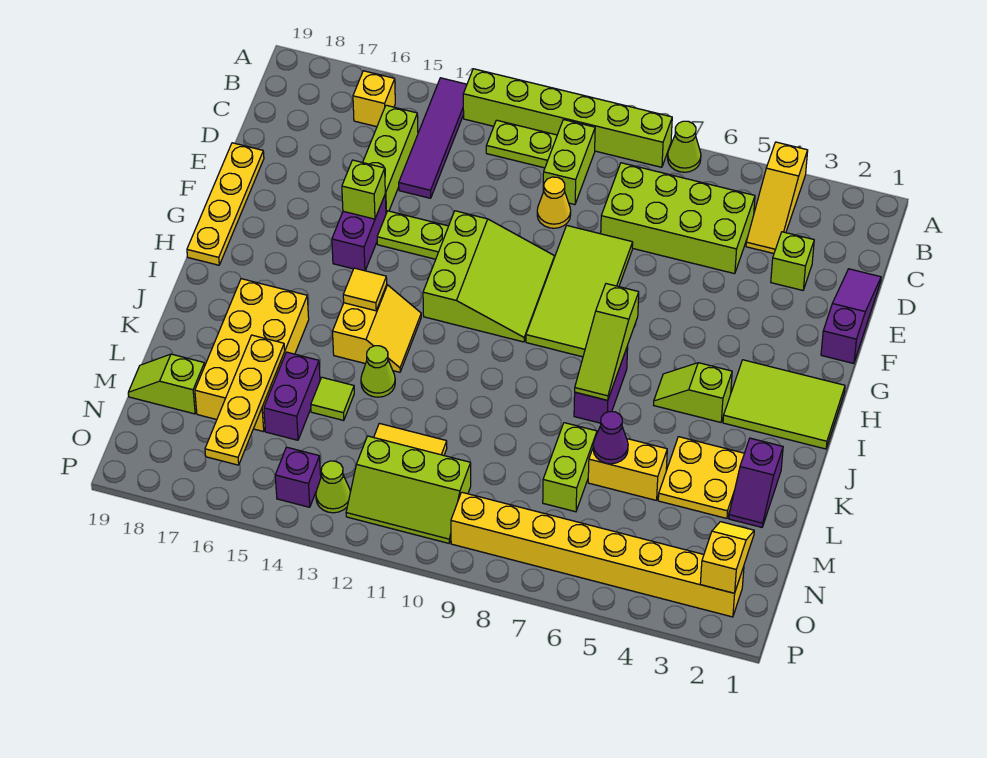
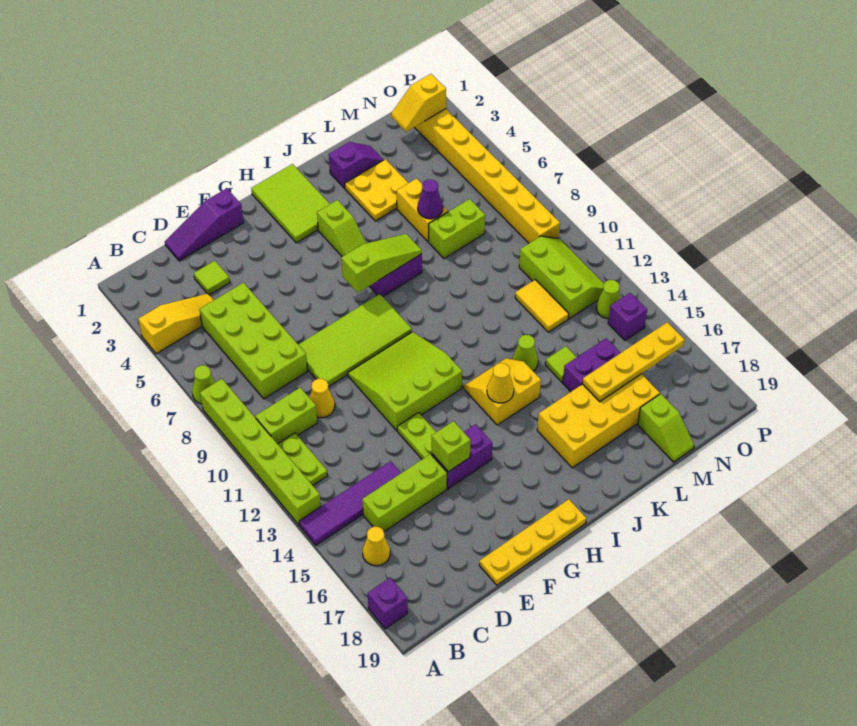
none -> purple 1x1 brick [368,578,408,629]
yellow 1x1 brick [353,71,395,127] -> yellow 1x1 cone [363,526,390,566]
lime 1x1 brick [771,232,814,290] -> lime 1x1 tile [194,261,230,295]
yellow 1x1 tile [343,268,387,311] -> yellow 1x1 cone [487,363,514,403]

